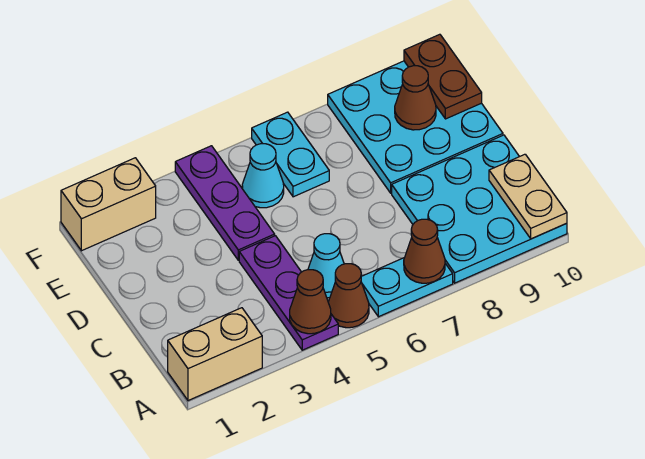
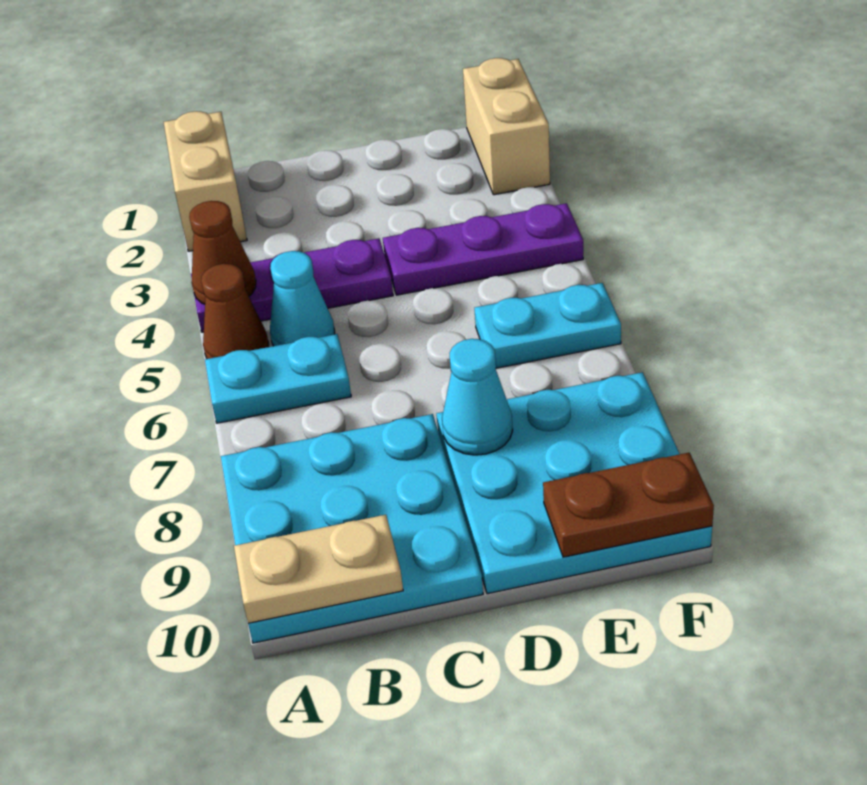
cyan 1x2 plate [361,257,453,317] -> cyan 1x2 plate turned to [205,334,351,423]
brown 1x1 cone [404,219,445,283] -> none
cyan 1x1 cone [242,144,284,208] -> cyan 1x1 cone moved to [442,339,513,455]
brown 1x1 cone [395,66,436,130] -> none

